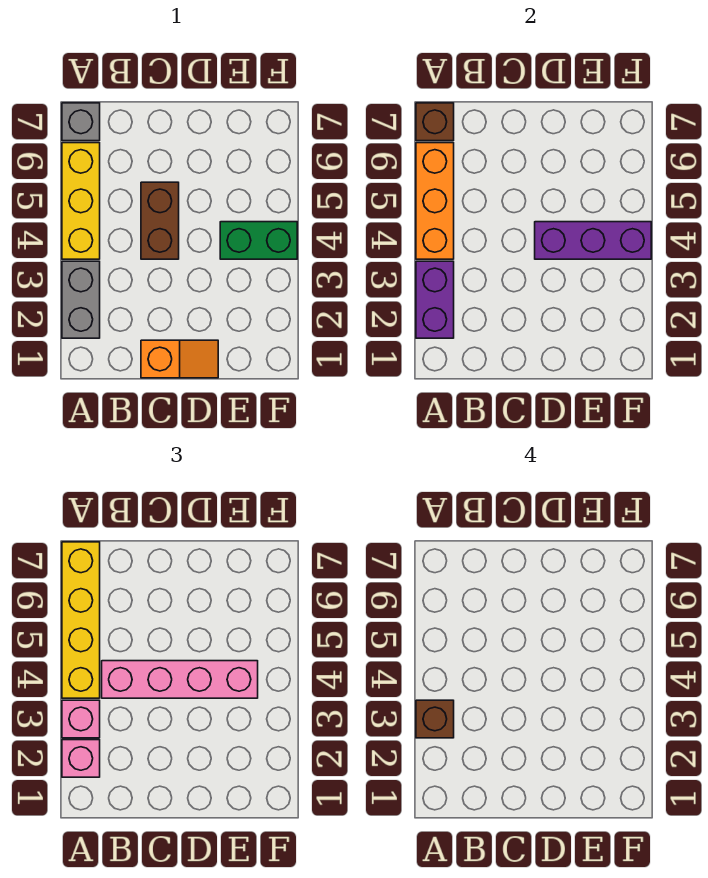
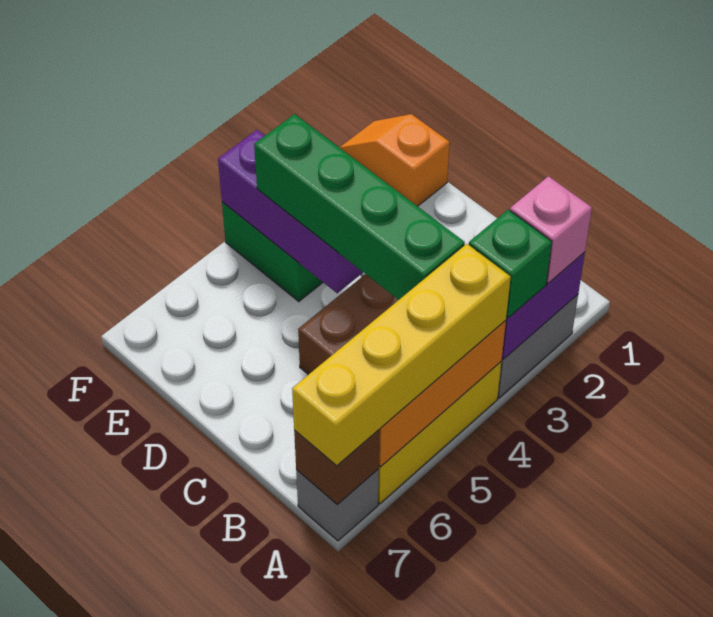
pink 1x1 brick [62,700,100,738] -> green 1x1 brick [469,210,552,318]
brown 1x1 brick [416,700,454,738] -> none
pink 1x4 brick [102,661,258,698] -> green 1x4 brick [254,114,465,300]
orange 1x2 slope [141,340,218,378] -> orange 1x2 slope moved to [340,114,450,206]

